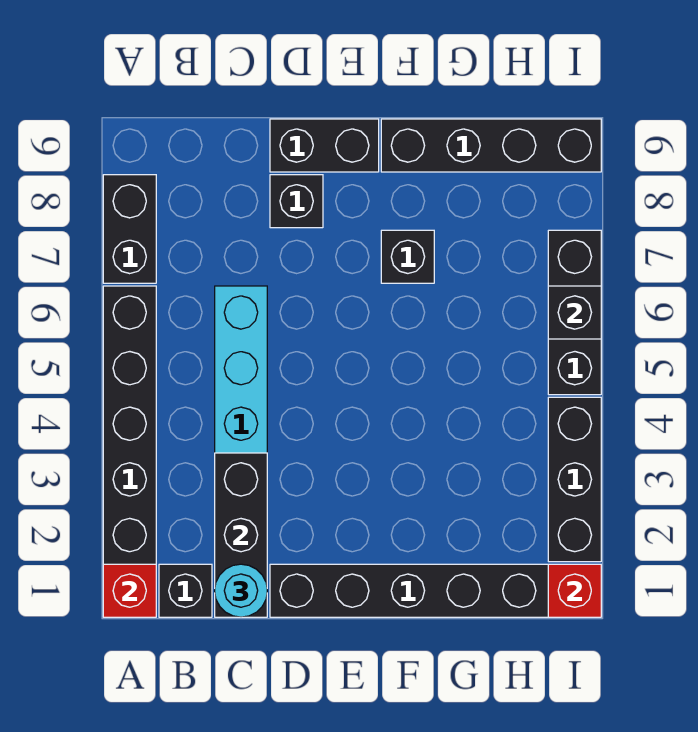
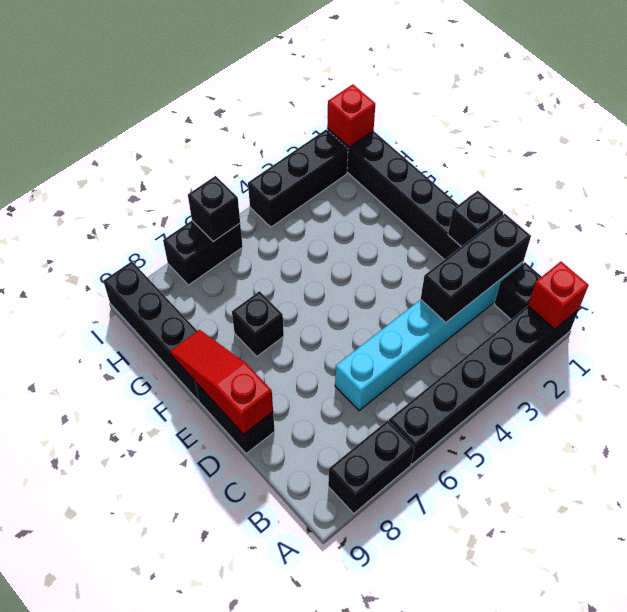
cyan 1x1 round brick [215,564,267,617] -> none
black 1x1 brick [270,175,323,228] -> black 1x1 brick moved to [448,191,503,247]
none -> red 1x3 slope [170,330,273,434]
black 1x3 brick [548,230,601,395] -> black 1x2 brick [163,221,243,285]

